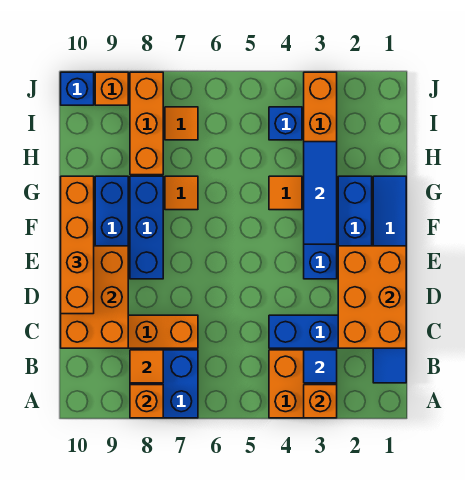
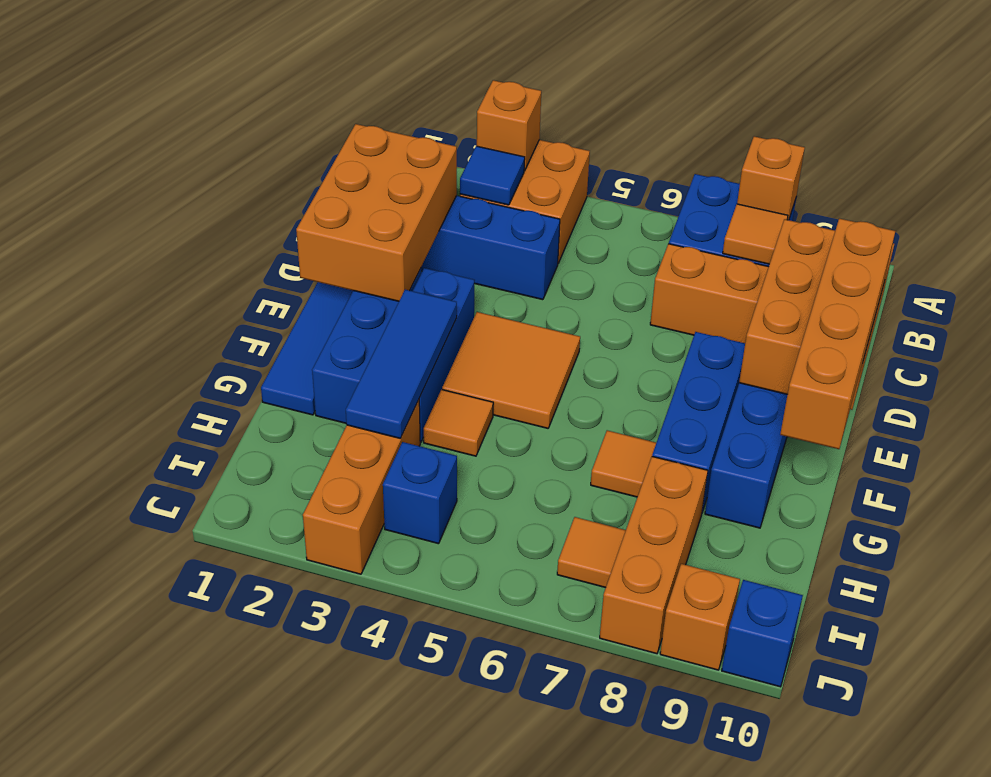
none -> orange 2x2 tile [442,312,580,428]

